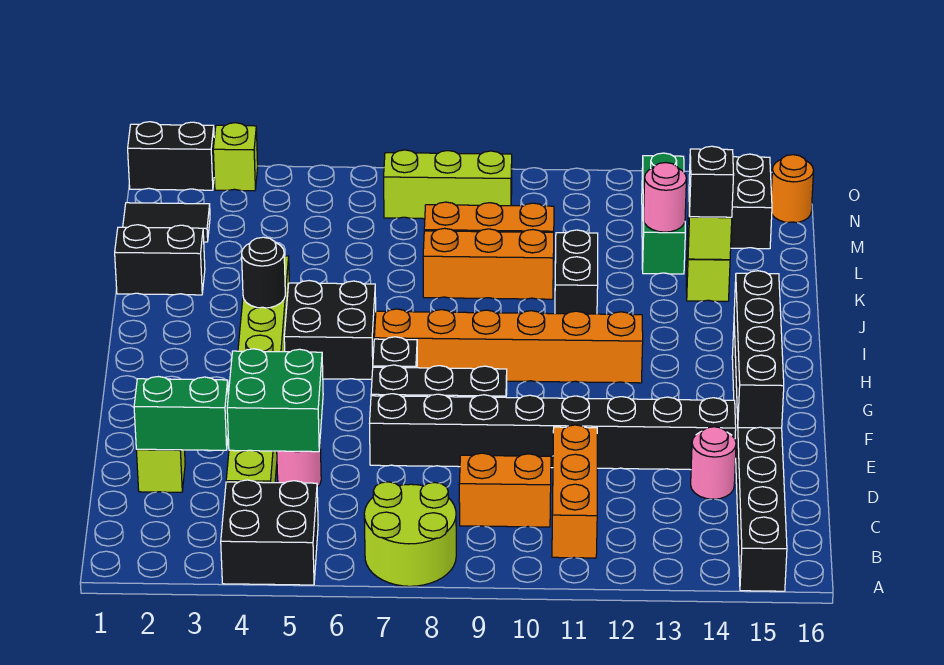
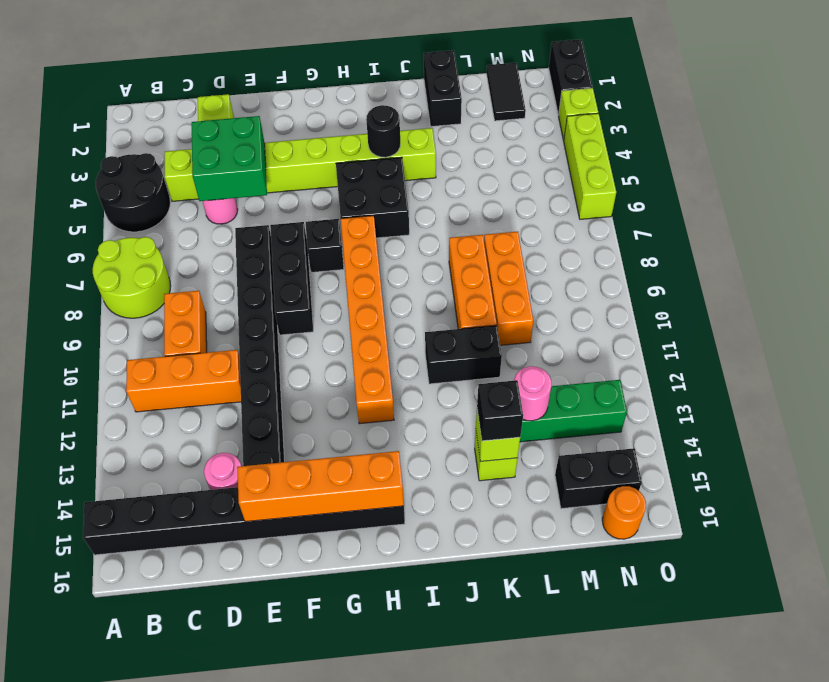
black 2x2 brick [221,480,318,585] -> black 2x2 round brick [96,153,170,232]
green 1x2 brick [134,377,228,450] -> none
black 1x4 brick [734,271,784,428] -> orange 1x4 brick [237,451,404,522]
lime 1x3 brick [384,150,512,219] -> lime 1x3 brick moved to [564,113,616,219]

